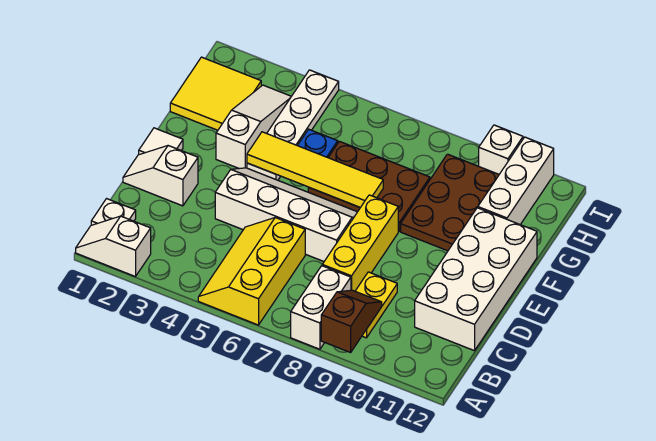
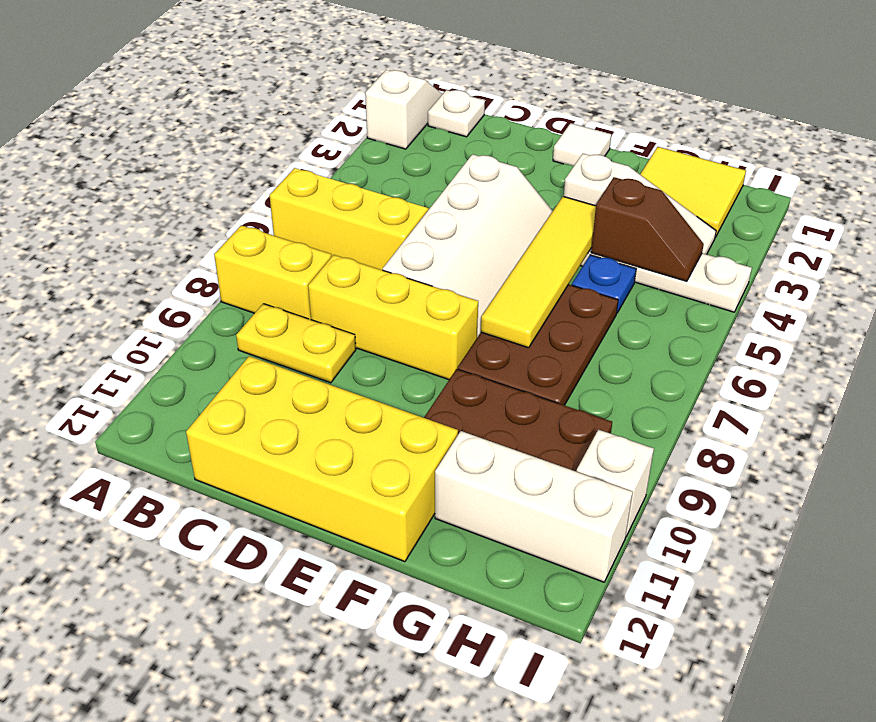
white 1x2 brick [291,266,351,349] -> yellow 1x2 brick [214,225,331,320]
brown 1x2 slope [321,290,382,352] -> brown 1x2 slope moved to [591,177,704,281]
white 2x4 brick [415,208,537,351] -> yellow 2x4 brick [186,356,458,562]
white 1x2 slope [123,146,198,206] -> none

